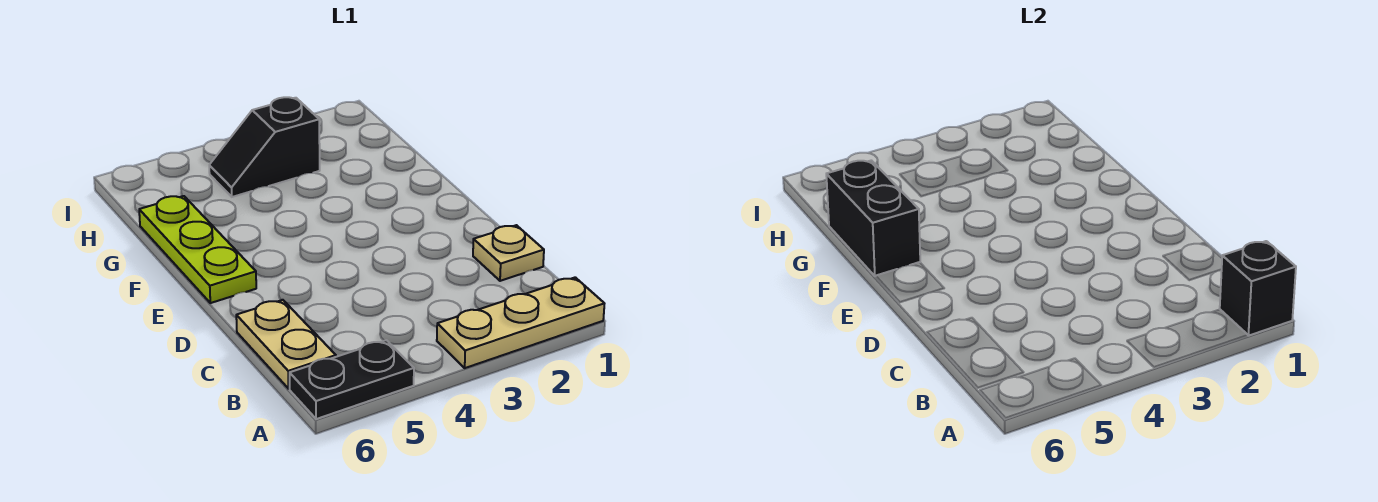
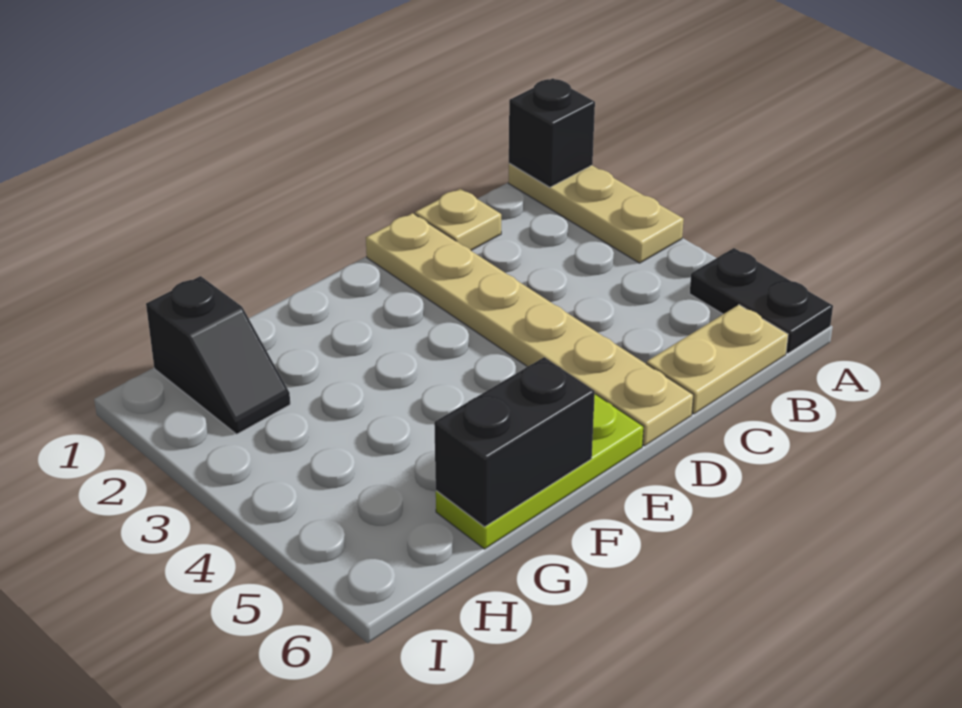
none -> tan 1x6 plate [366,213,693,446]
black 1x2 slope [209,97,320,197] -> black 1x2 slope moved to [146,276,290,434]

